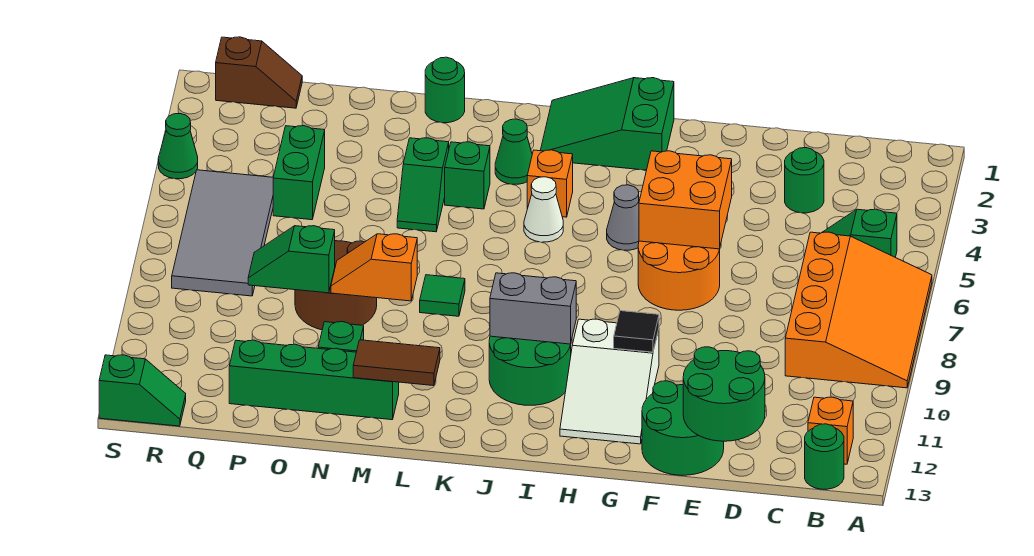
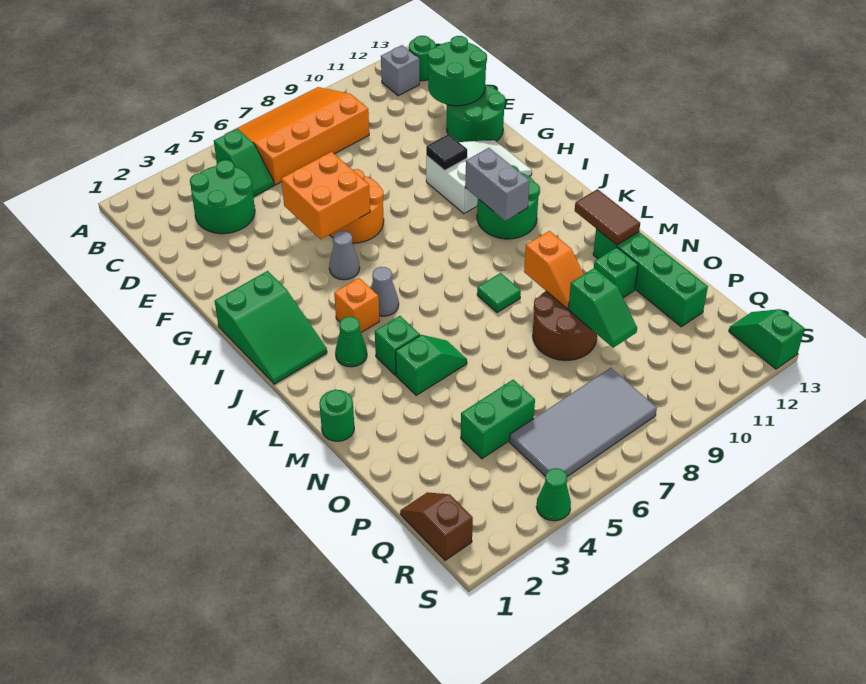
orange 1x1 brick [808,397,853,464] -> grey 1x1 brick [381,45,419,96]
green 1x1 round brick [785,148,824,213] -> green 2x2 round brick [190,160,255,234]
white 1x1 cone [524,177,563,242] -> grey 1x1 cone [371,267,399,316]

